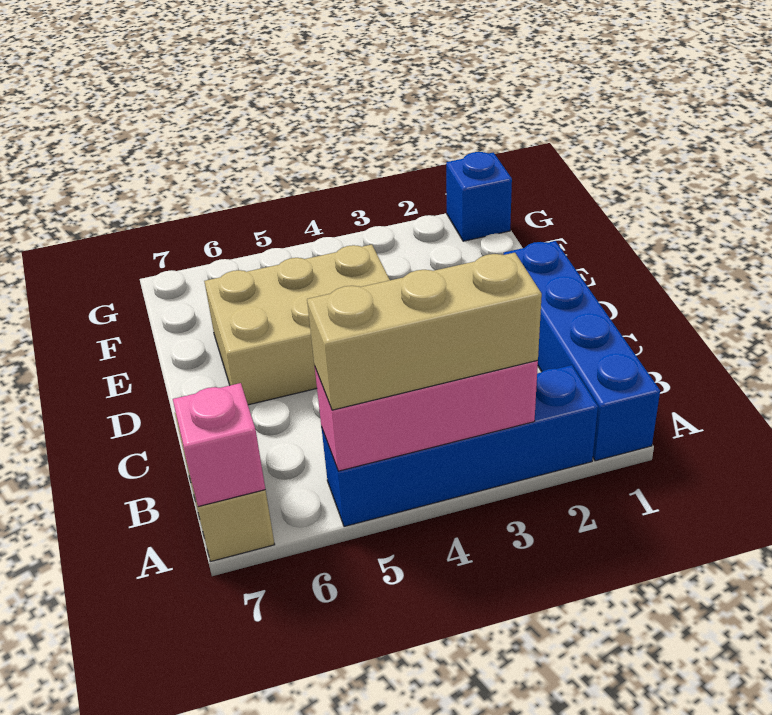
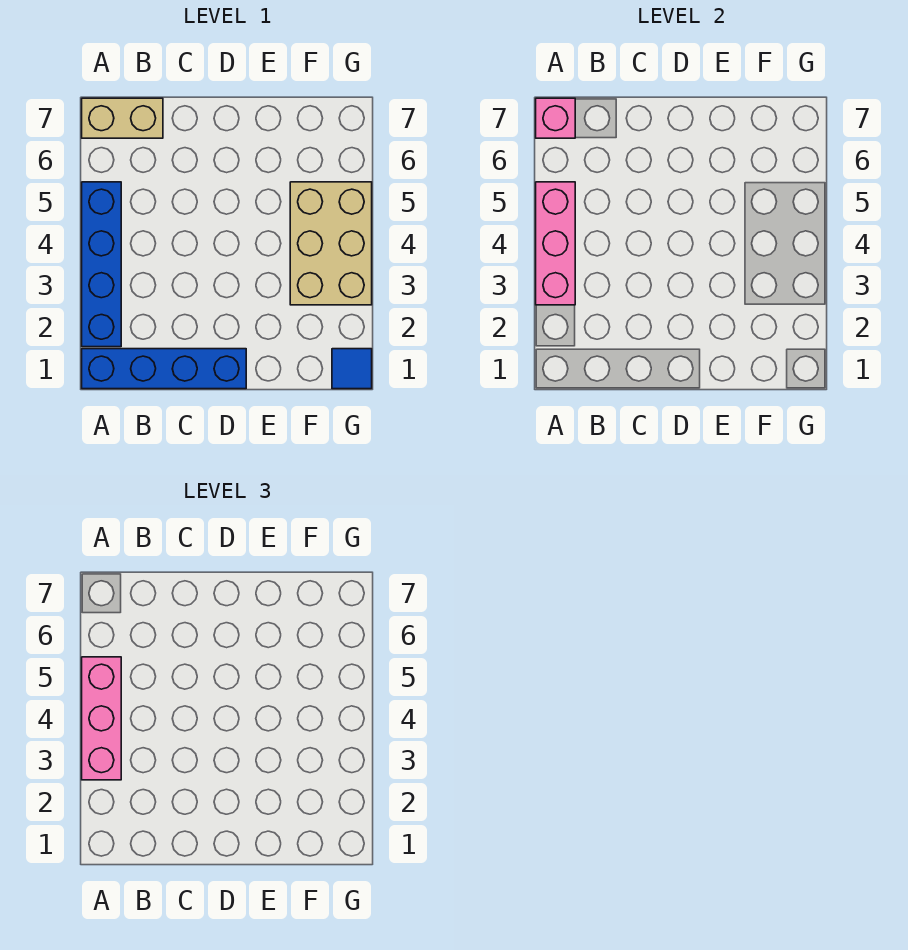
tan 1x3 brick [307,253,542,410] -> pink 1x3 brick [82,657,121,780]
tan 2x3 brick [204,245,390,405] -> tan 2x3 brick moved to [290,182,372,305]
blue 1x1 brick [446,152,512,241] -> blue 1x1 tile [332,349,372,389]

